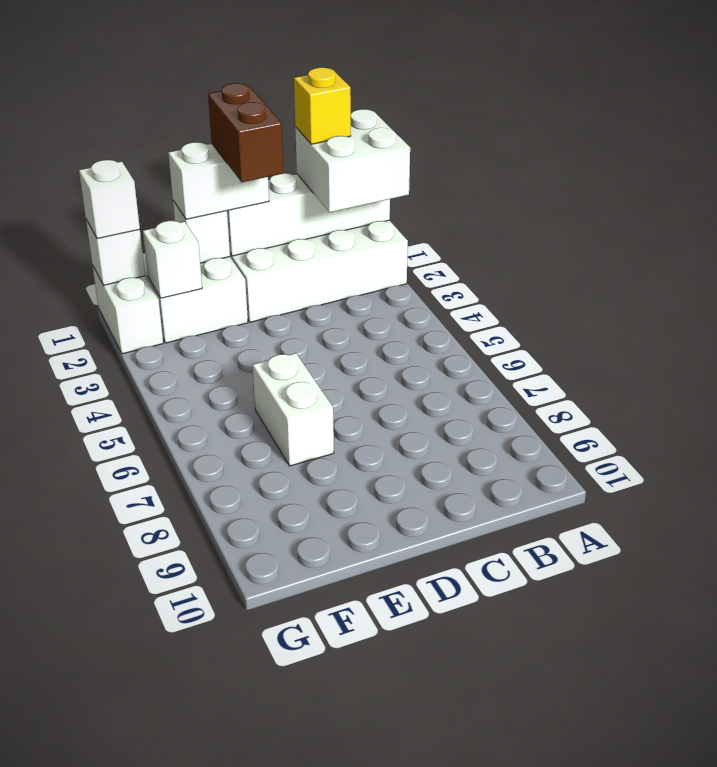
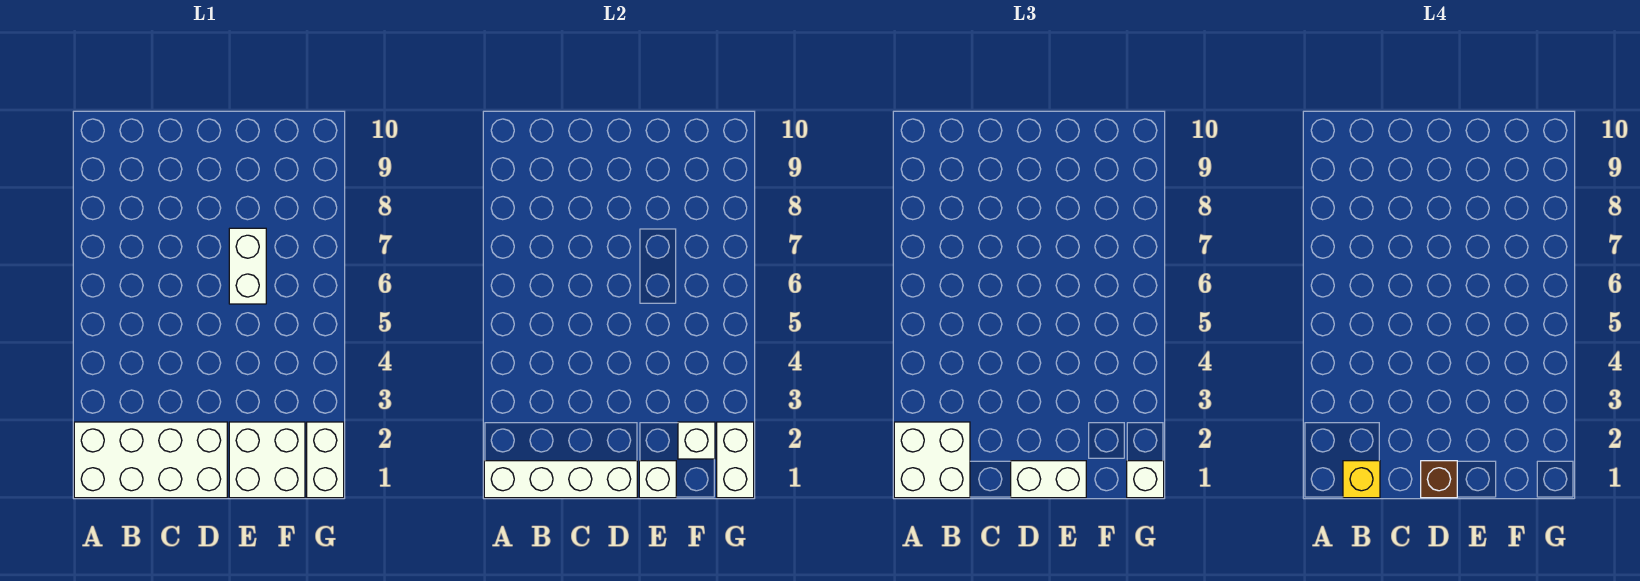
brown 1x2 brick [208,83,284,182] -> brown 1x1 brick [1421,461,1457,498]
white 1x1 brick [86,220,145,285] -> white 1x2 brick [717,422,754,498]

